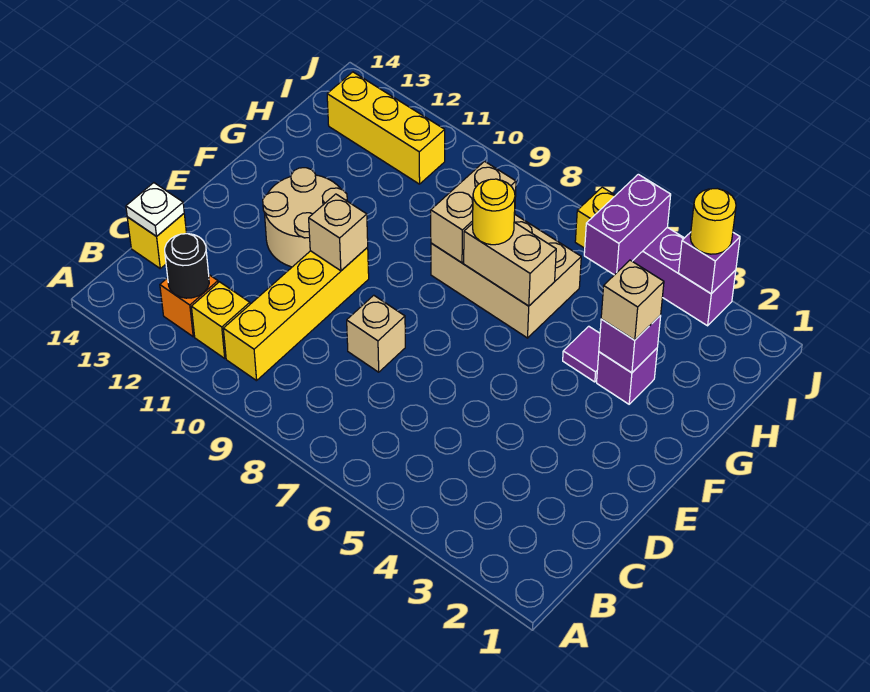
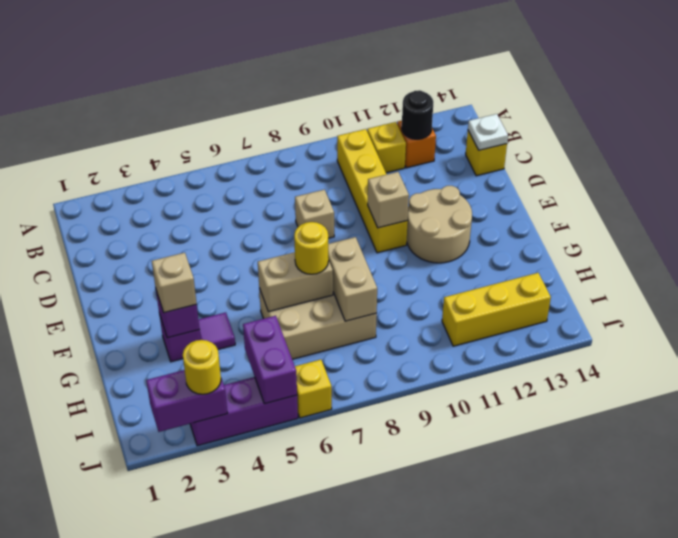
purple 1x1 brick [679,232,740,293] -> purple 1x2 brick [146,370,228,432]

